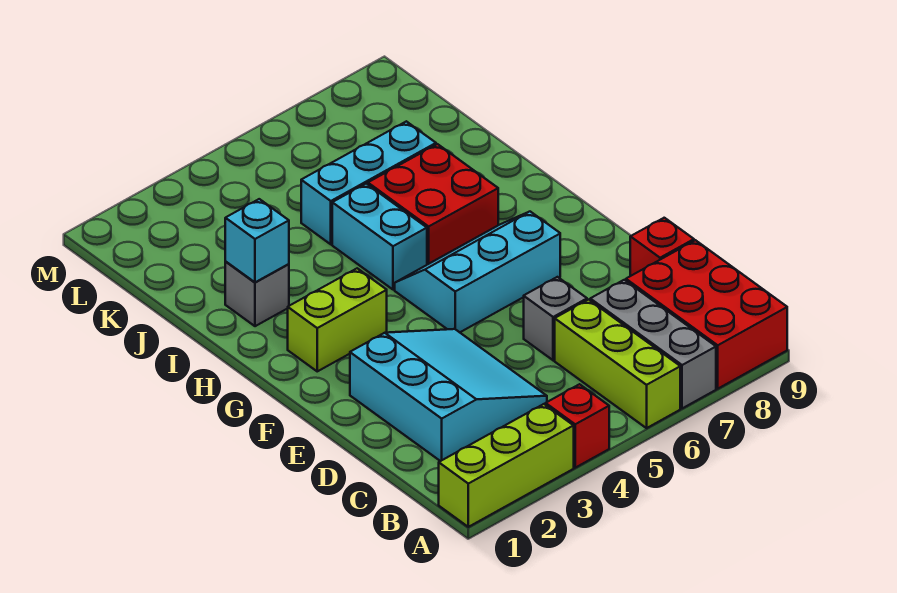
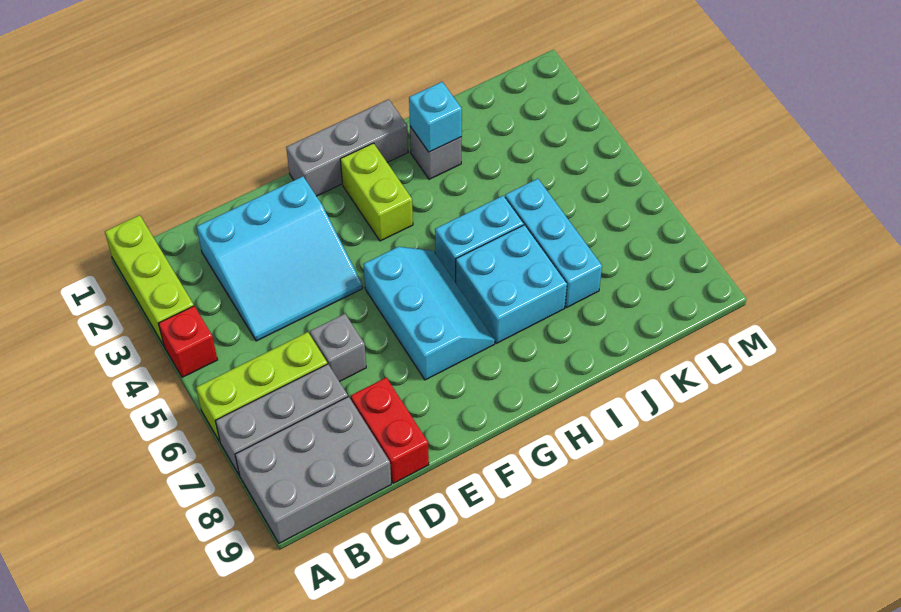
red 2x3 brick [626,240,787,389] -> grey 2x3 brick [235,397,391,543]
red 1x1 brick [630,218,694,276] -> red 1x2 brick [351,378,429,483]
none -> grey 1x3 brick [286,99,408,196]
red 2x2 brick [368,144,498,265] -> cyan 2x2 brick [456,225,567,343]

